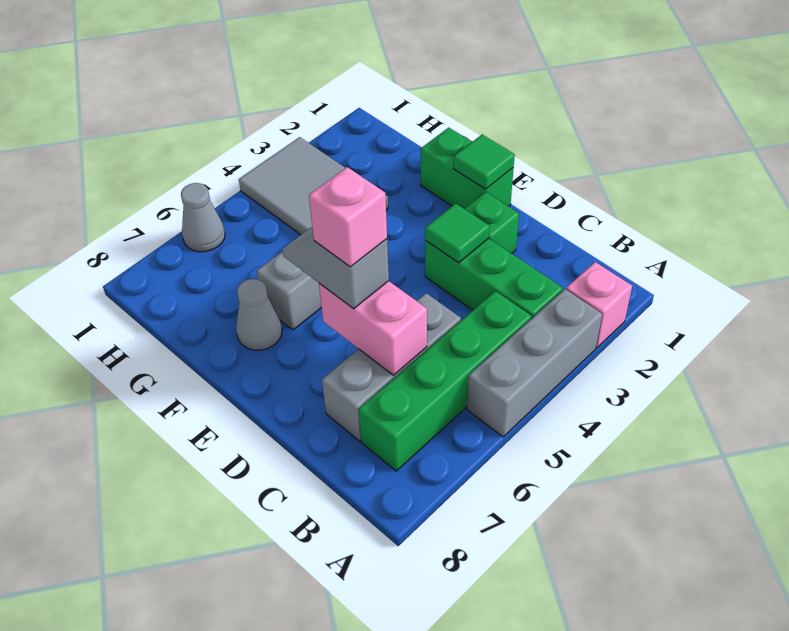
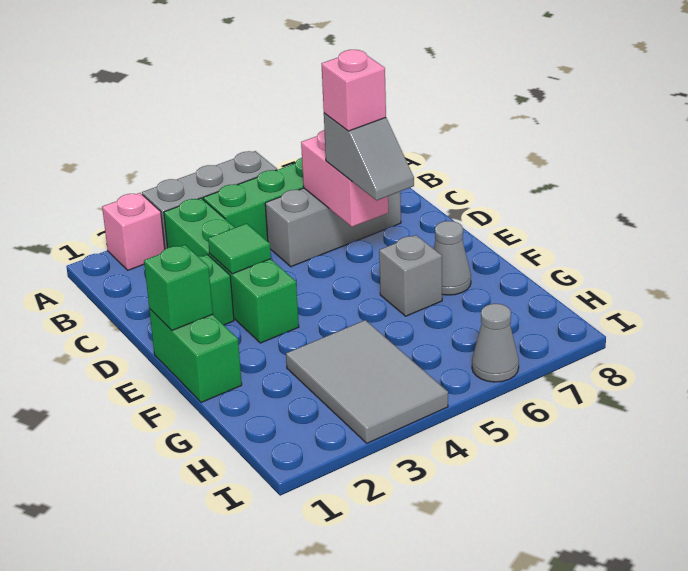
green 1x3 brick [425,238,563,319] -> green 1x4 brick [164,198,299,343]
green 1x1 tile [453,135,515,189] -> green 1x1 brick [144,245,213,330]

